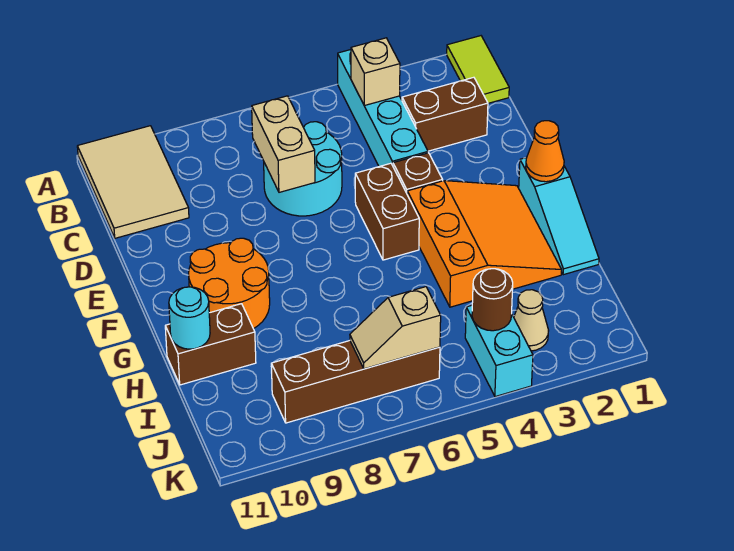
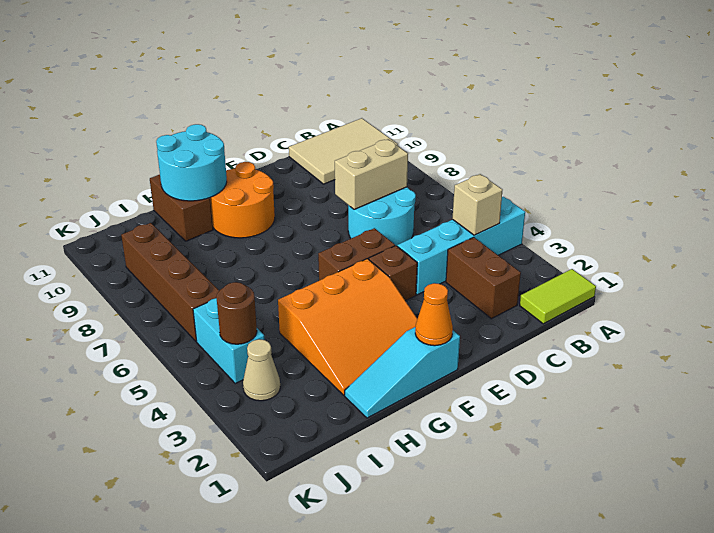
cyan 1x1 round brick [169,287,210,349] -> cyan 2x2 round brick [156,124,227,201]
cyan 1x2 brick [465,305,533,397] -> cyan 1x2 brick turned to [193,298,264,384]
tan 1x2 slope [350,287,441,369] -> none

